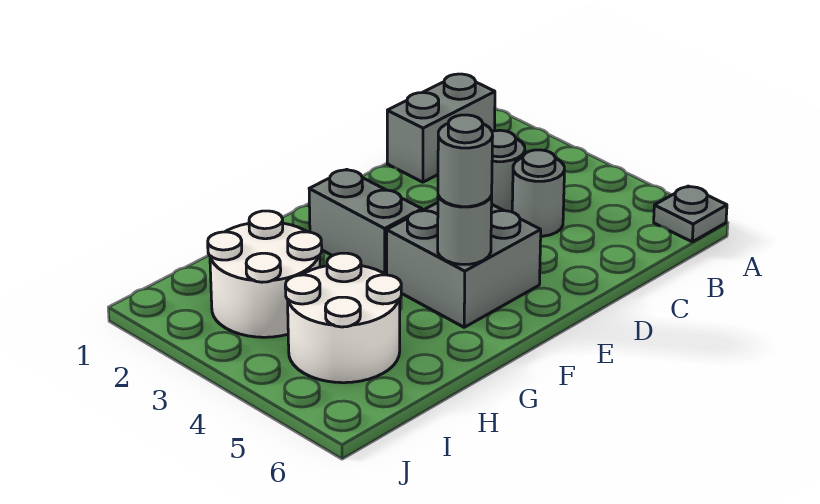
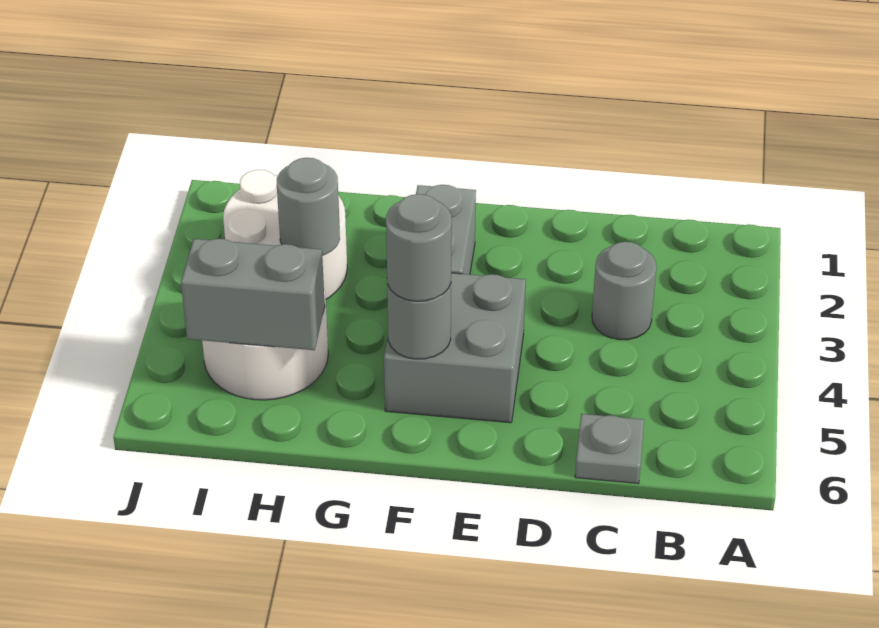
grey 1x1 plate [654,186,727,242] -> grey 1x1 plate moved to [575,414,644,484]
grey 1x2 brick [387,74,495,182] -> grey 1x2 brick moved to [181,239,325,350]
grey 1x1 round brick [512,150,564,236] -> grey 1x1 round brick moved to [277,158,340,256]

